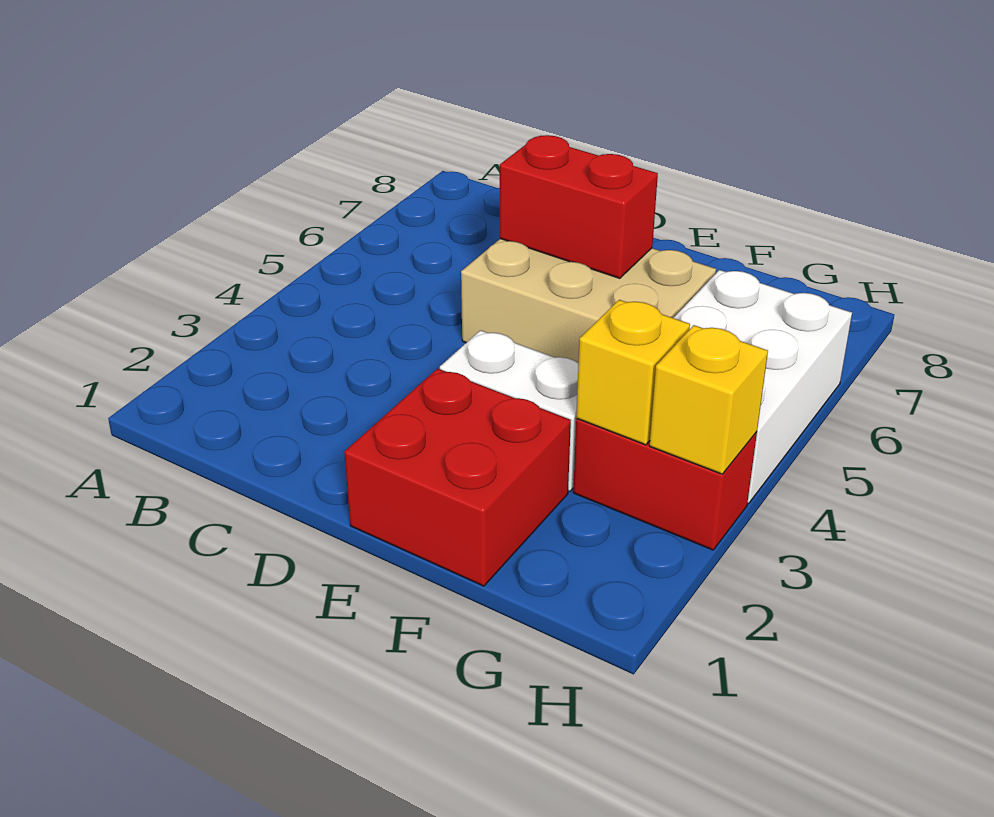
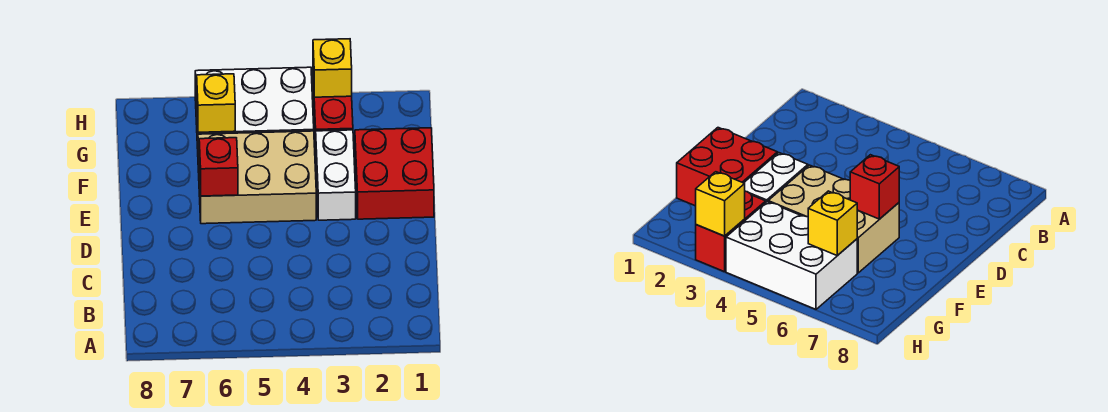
tan 2x3 brick [461,239,716,363] -> tan 2x3 brick turned to [198,131,316,224]
red 1x2 brick [500,135,658,278] -> red 1x1 brick [199,138,238,196]
yellow 1x1 brick [576,300,690,445] -> yellow 1x1 brick moved to [197,74,235,132]

